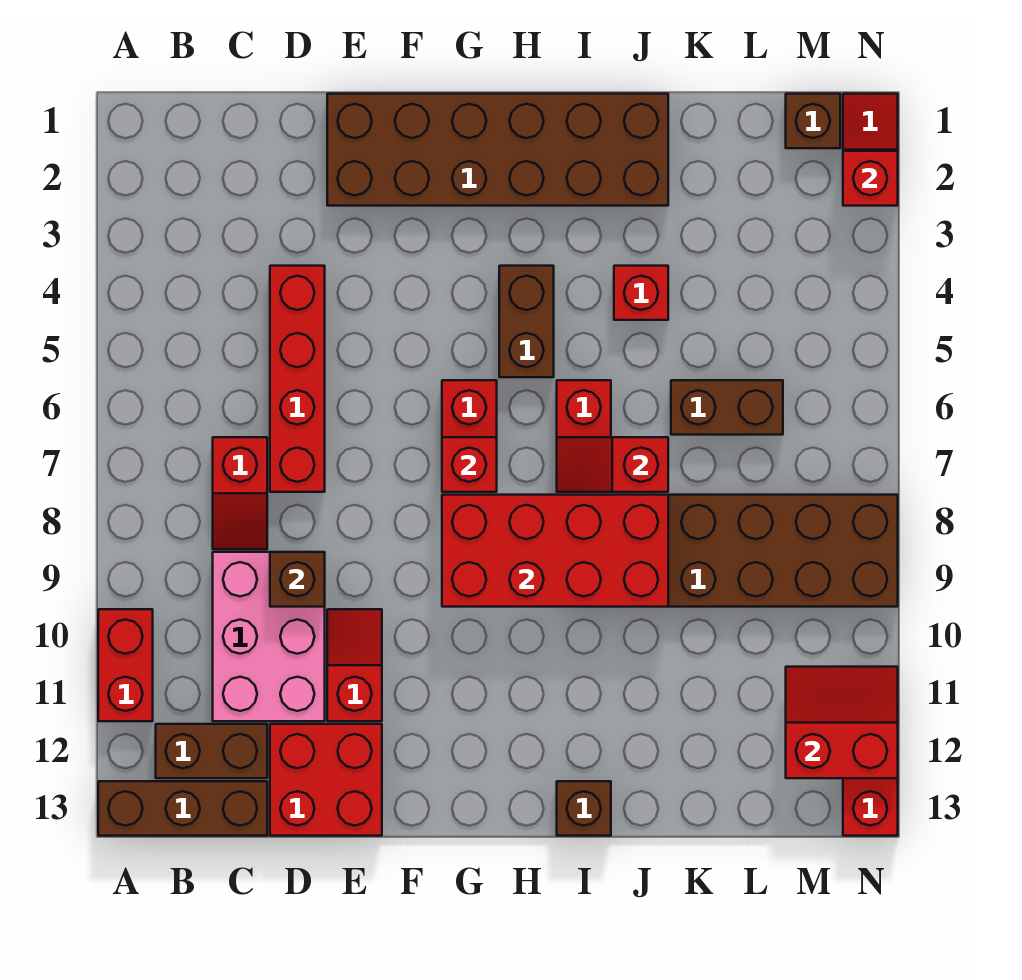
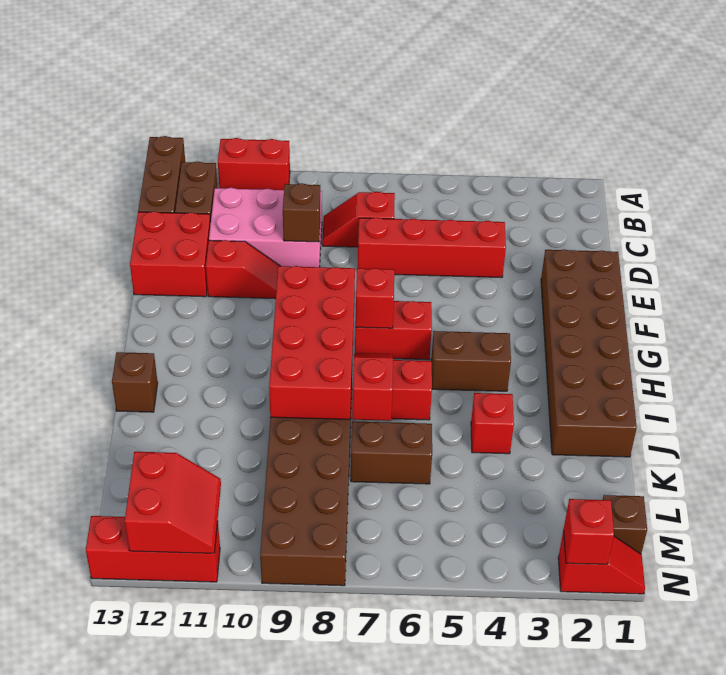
brown 1x2 brick [671,380,783,435] -> brown 1x2 brick turned to [351,421,432,484]

